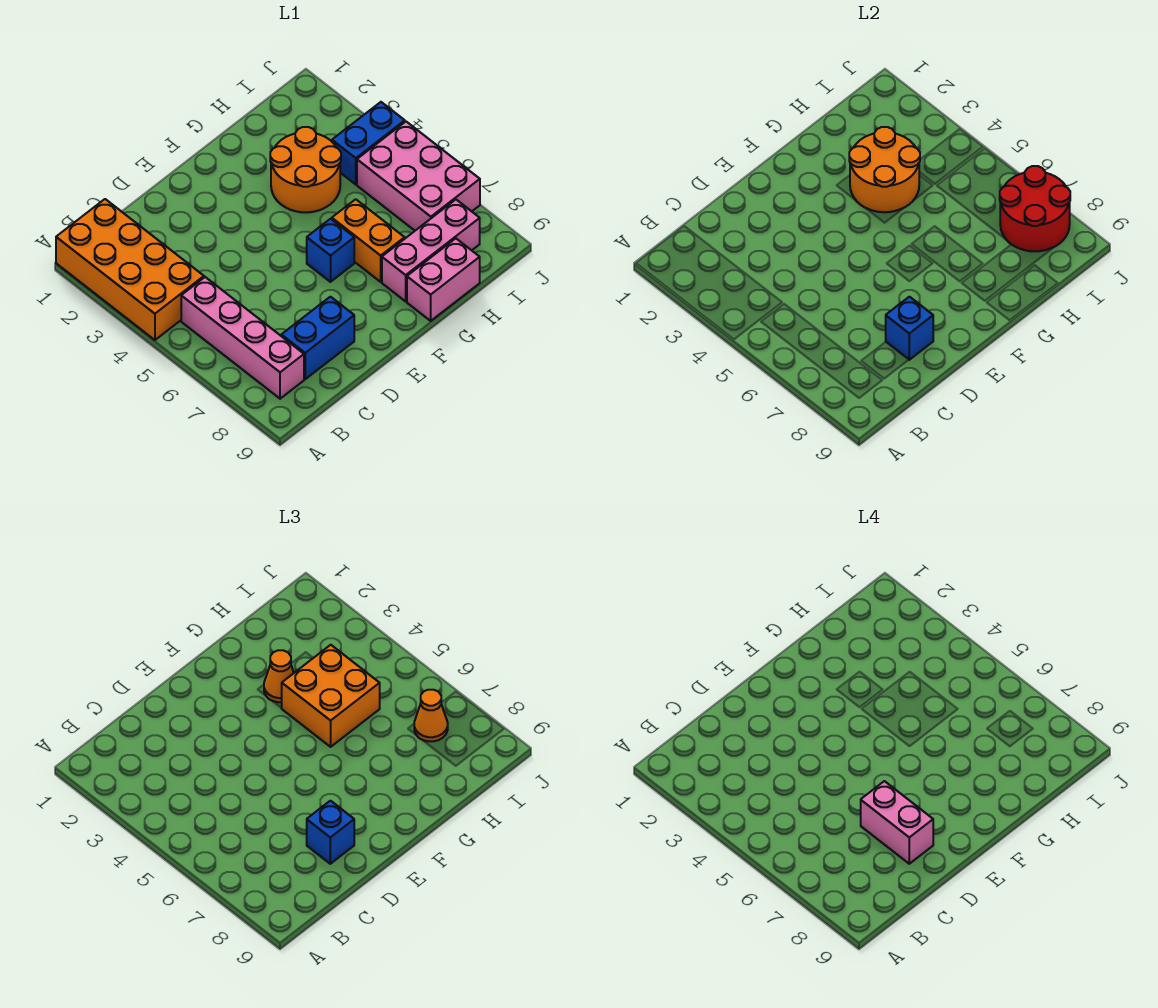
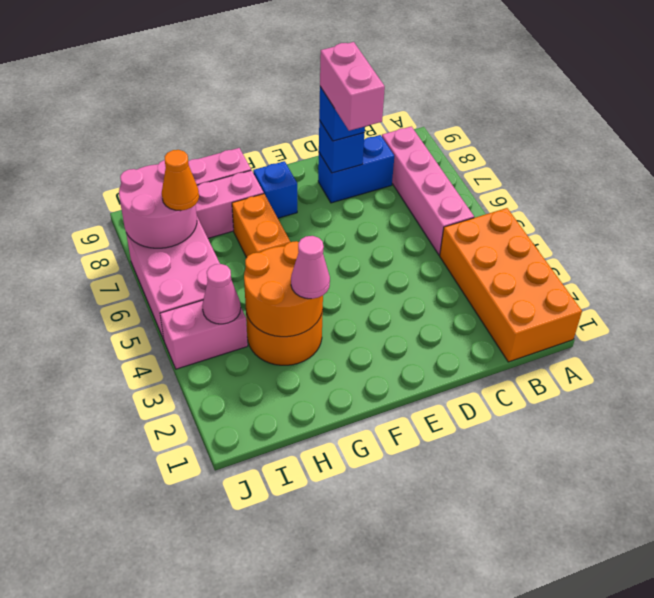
blue 1x1 brick [307,219,354,282] -> blue 1x1 brick moved to [253,161,297,218]
orange 1x1 cone [264,650,294,702] -> pink 1x1 cone [291,236,330,299]
orange 2x2 brick [282,645,380,747] -> none
blue 1x2 brick [332,102,405,184] -> pink 1x2 brick [160,300,248,369]
none -> pink 1x1 cone [202,264,241,324]
red 2x2 round brick [1000,166,1070,251] -> pink 2x2 round brick [119,160,197,248]

